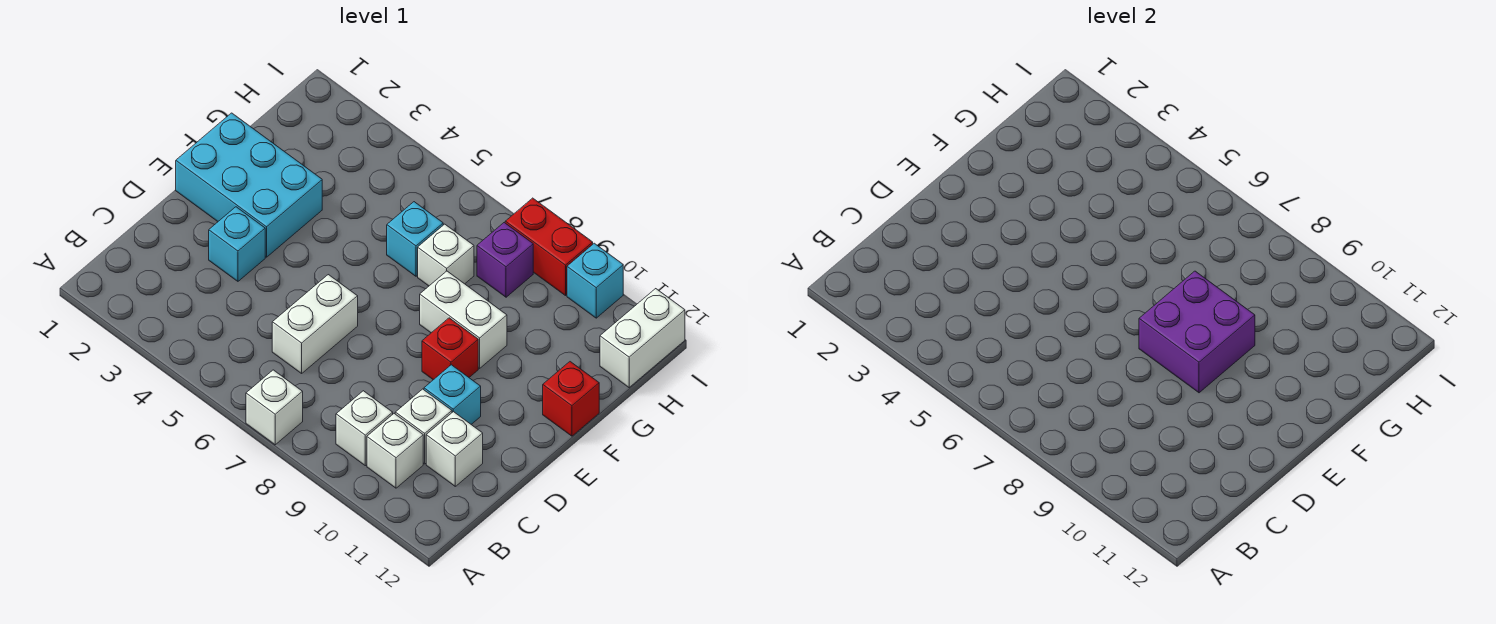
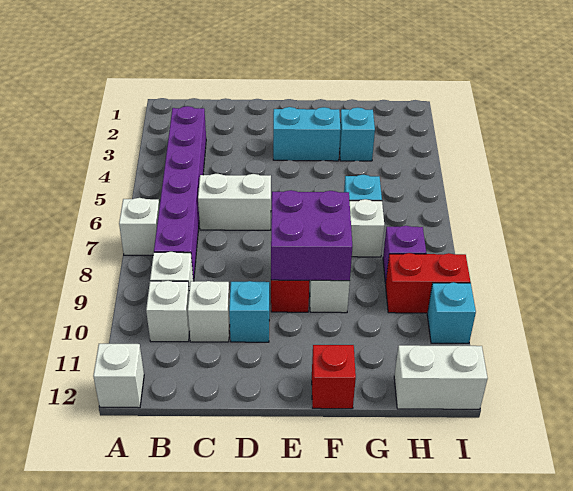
none -> purple 1x6 brick [154,106,206,281]
white 1x1 brick [426,412,483,486] -> white 1x1 brick moved to [93,344,144,408]
cyan 1x1 brick [209,207,265,281] -> cyan 1x1 brick moved to [339,107,375,161]
cyan 2x3 brick [176,113,322,257] -> cyan 1x2 brick [273,107,341,161]
red 1x2 brick [505,198,593,296] -> red 1x2 brick turned to [385,253,470,313]

